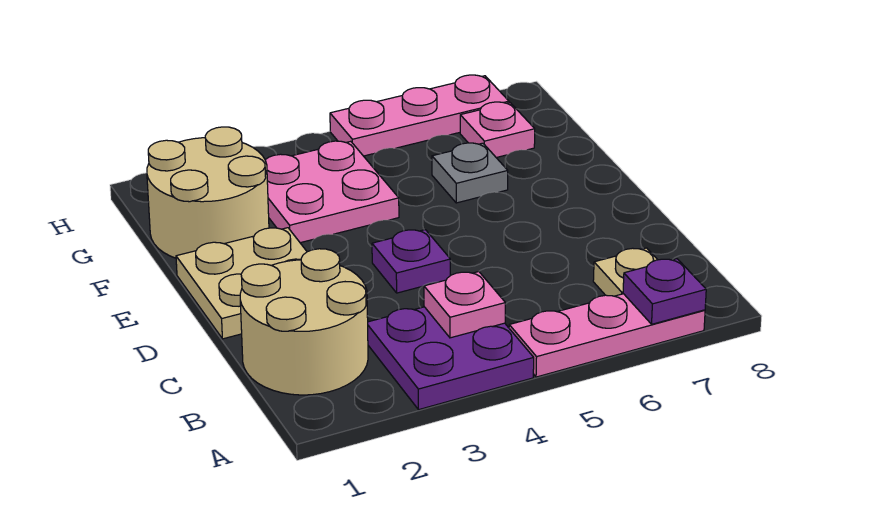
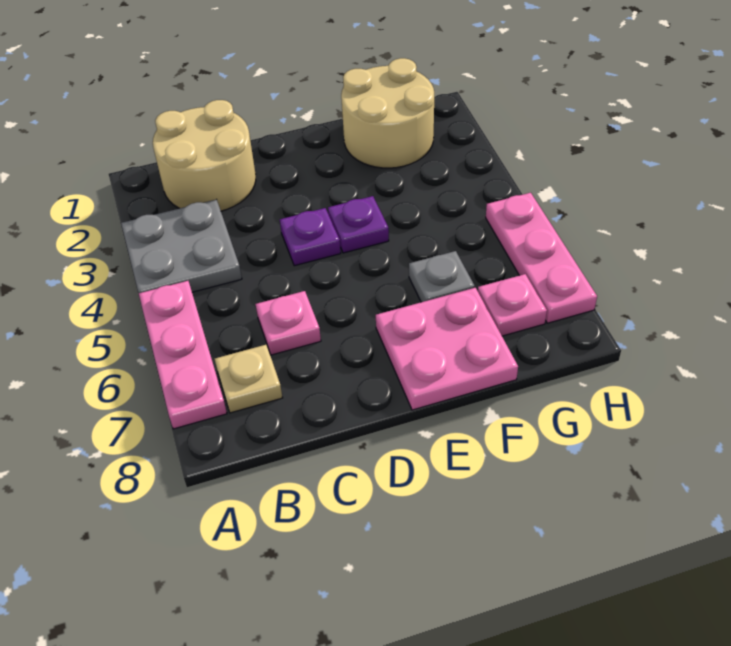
purple 2x2 plate [368,307,534,410] -> grey 2x2 plate [121,200,242,293]
purple 1x1 plate [623,259,706,324] -> purple 1x1 plate moved to [328,196,389,253]
pink 1x1 plate [424,272,505,338] -> pink 1x1 plate moved to [255,291,321,355]
tan 2x2 plate [176,228,307,339] -> none
pink 2x2 plate [265,141,399,243] -> pink 2x2 plate moved to [376,288,518,410]

